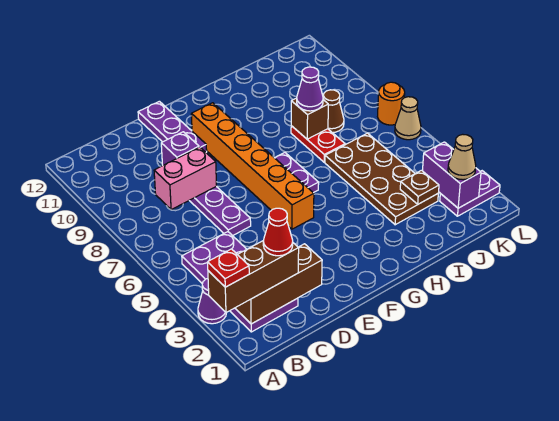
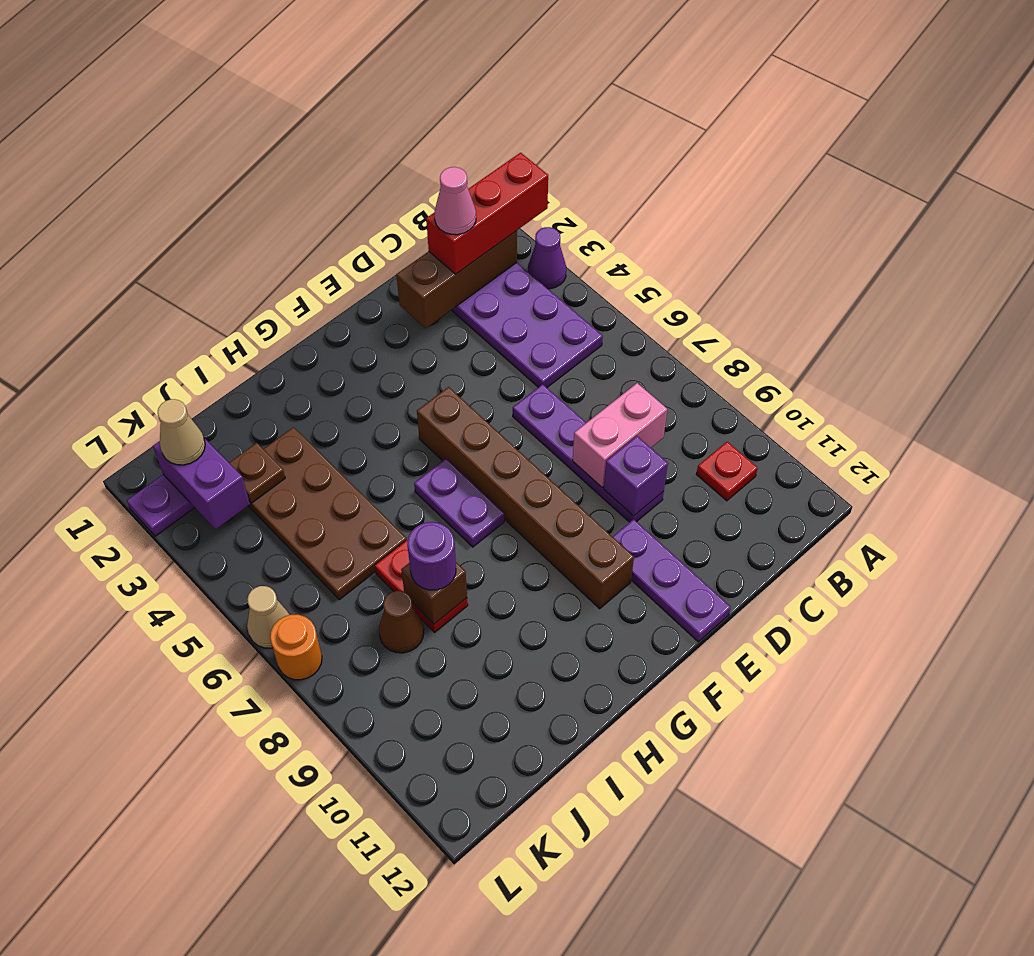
brown 1x3 brick [208,241,299,313] -> red 1x3 brick [426,153,548,274]
red 1x1 plate [208,249,249,287] -> red 1x1 plate moved to [696,442,758,501]
red 1x1 cone [263,208,293,256] -> pink 1x1 cone [434,167,476,235]
orange 1x6 brick [191,103,314,229] -> brown 1x6 brick [417,387,634,609]
purple 1x1 cone [297,67,323,111] -> purple 1x1 round brick [407,522,456,590]

